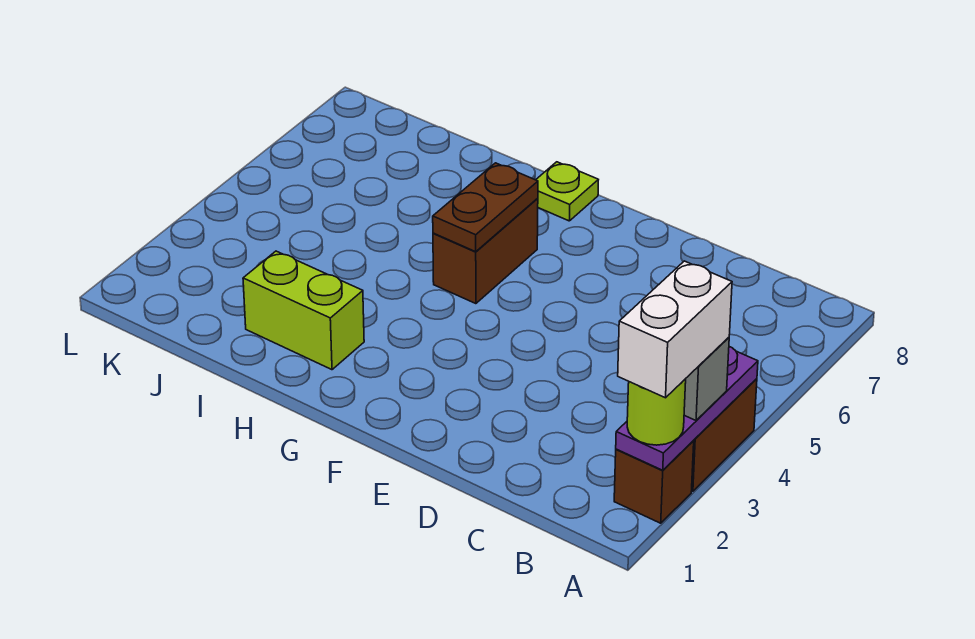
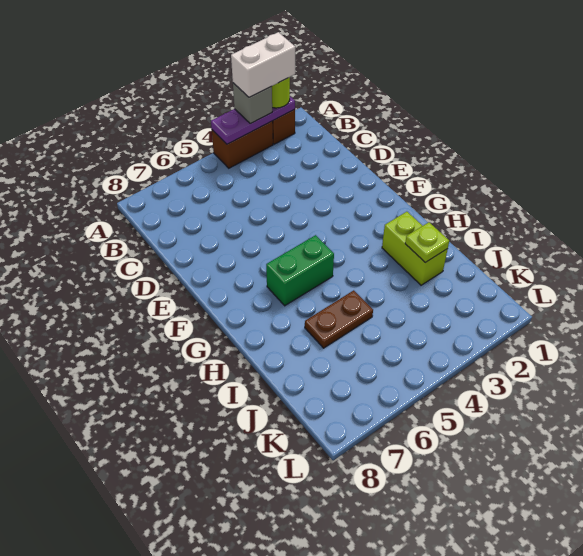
brown 1x2 brick [433,198,538,304] -> green 1x2 brick [266,235,334,306]
brown 1x2 plate [433,163,538,252] -> brown 1x2 plate moved to [305,290,373,348]
lime 1x1 plate [536,162,598,221] -> lime 1x1 plate moved to [405,222,449,263]

